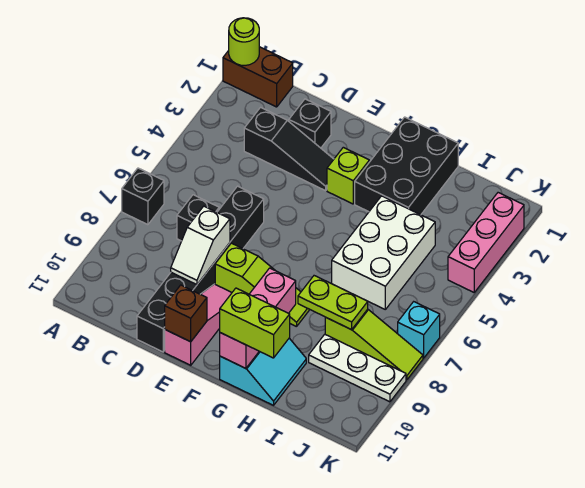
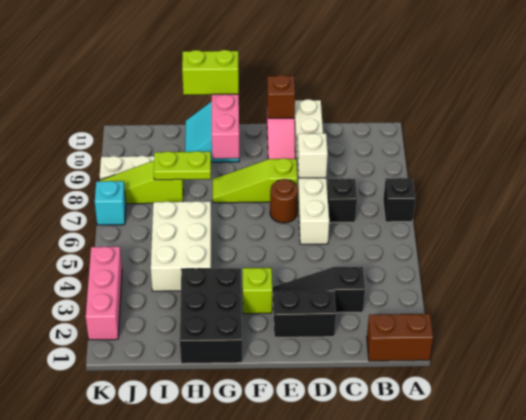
lime 1x1 round brick [229,18,259,65] -> none
black 1x1 brick [289,99,331,148] -> black 1x2 brick [273,291,336,337]
black 1x6 brick [137,186,264,352] -> white 1x6 brick [294,99,329,244]
none -> brown 1x1 round brick [270,179,298,223]

